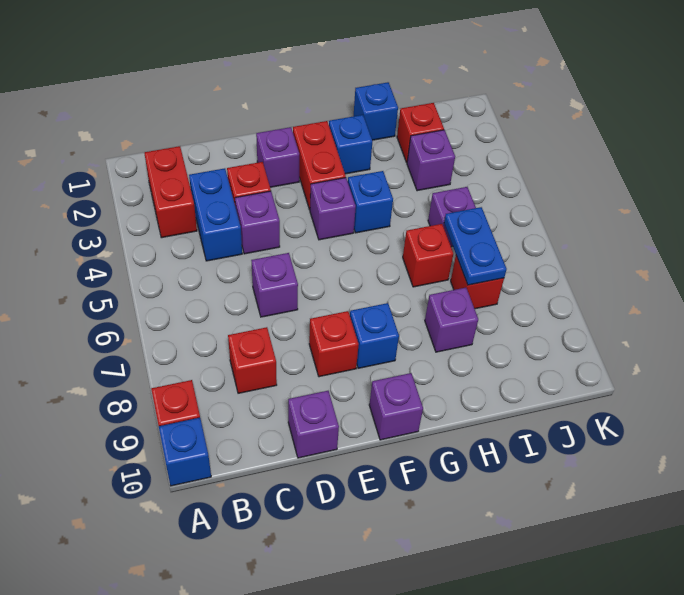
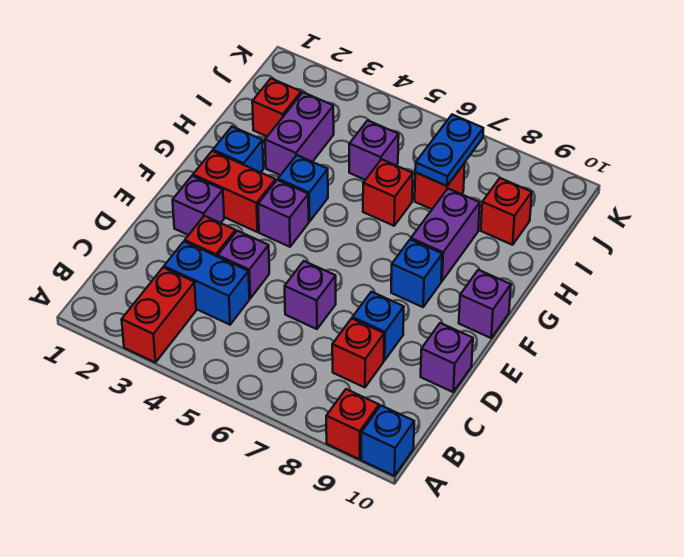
red 1x2 brick [144,146,197,238] -> red 1x2 brick turned to [122,268,196,363]
red 1x1 brick [309,311,359,377] -> red 1x1 brick moved to [481,178,532,245]
blue 1x1 brick [354,82,398,140] -> blue 1x1 brick moved to [352,292,404,360]
purple 1x1 brick [425,288,478,352] -> purple 1x2 brick [411,189,480,281]
purple 1x1 brick [407,130,455,191] -> purple 1x2 brick [265,92,334,175]
blue 1x2 plate [444,207,507,285] -> blue 1x2 plate turned to [415,115,484,186]

